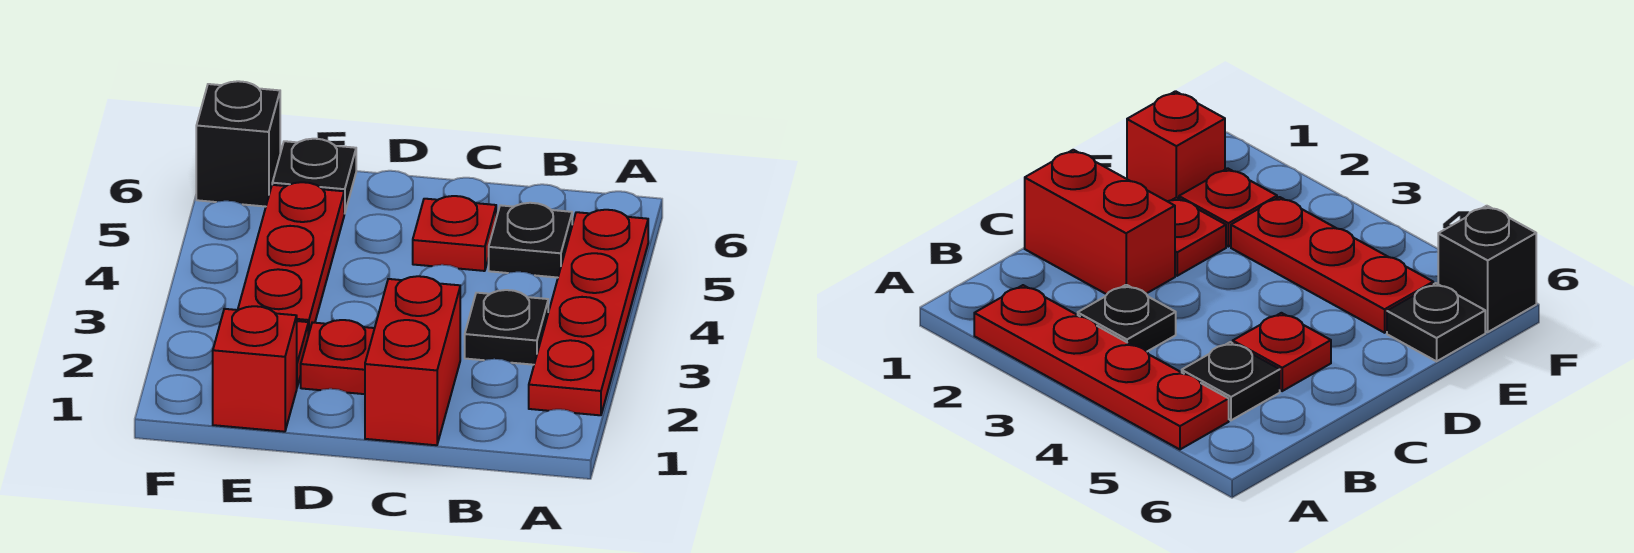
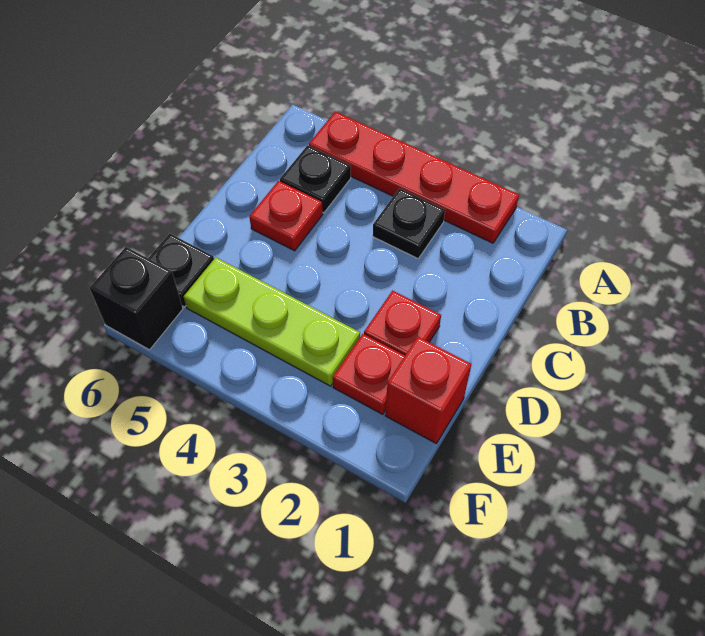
red 1x2 brick [365,276,460,445] -> none
red 1x3 plate [238,182,344,335] -> lime 1x3 plate [184,257,360,386]

